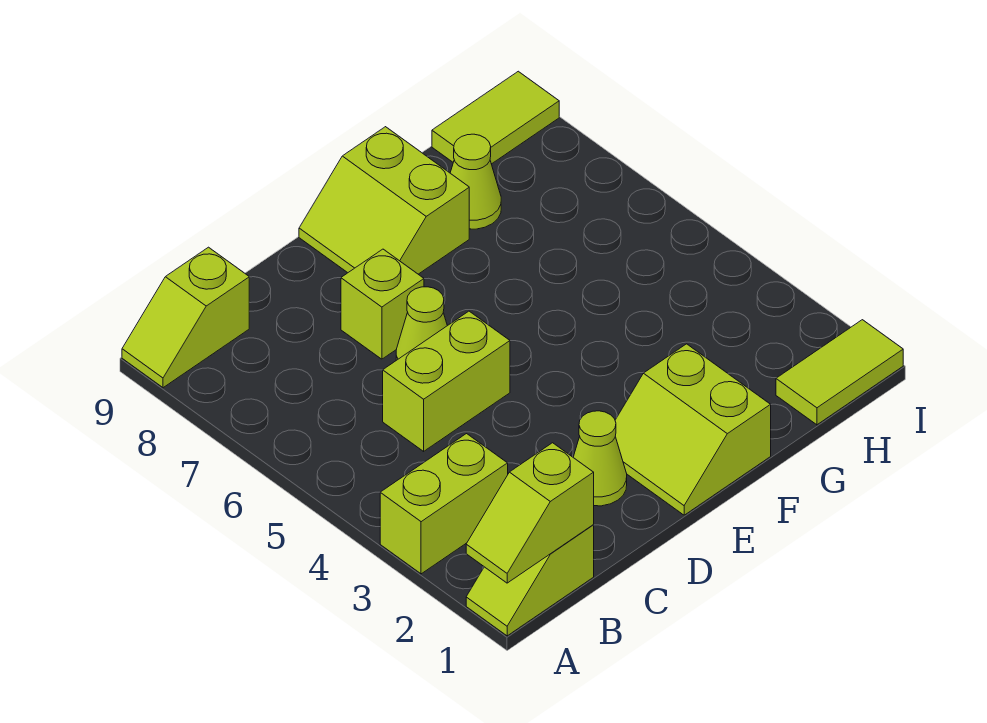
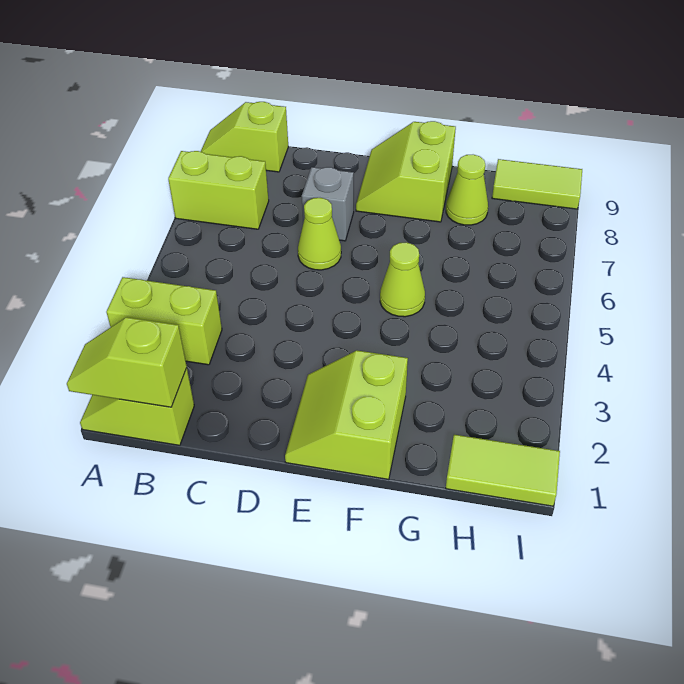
lime 1x2 brick [383,311,510,451] -> lime 1x2 brick moved to [168,151,269,229]
lime 1x1 cone [573,411,627,506] -> lime 1x1 cone moved to [380,242,425,317]
lime 1x1 brick [341,249,424,359] -> grey 1x1 brick [302,167,354,241]

